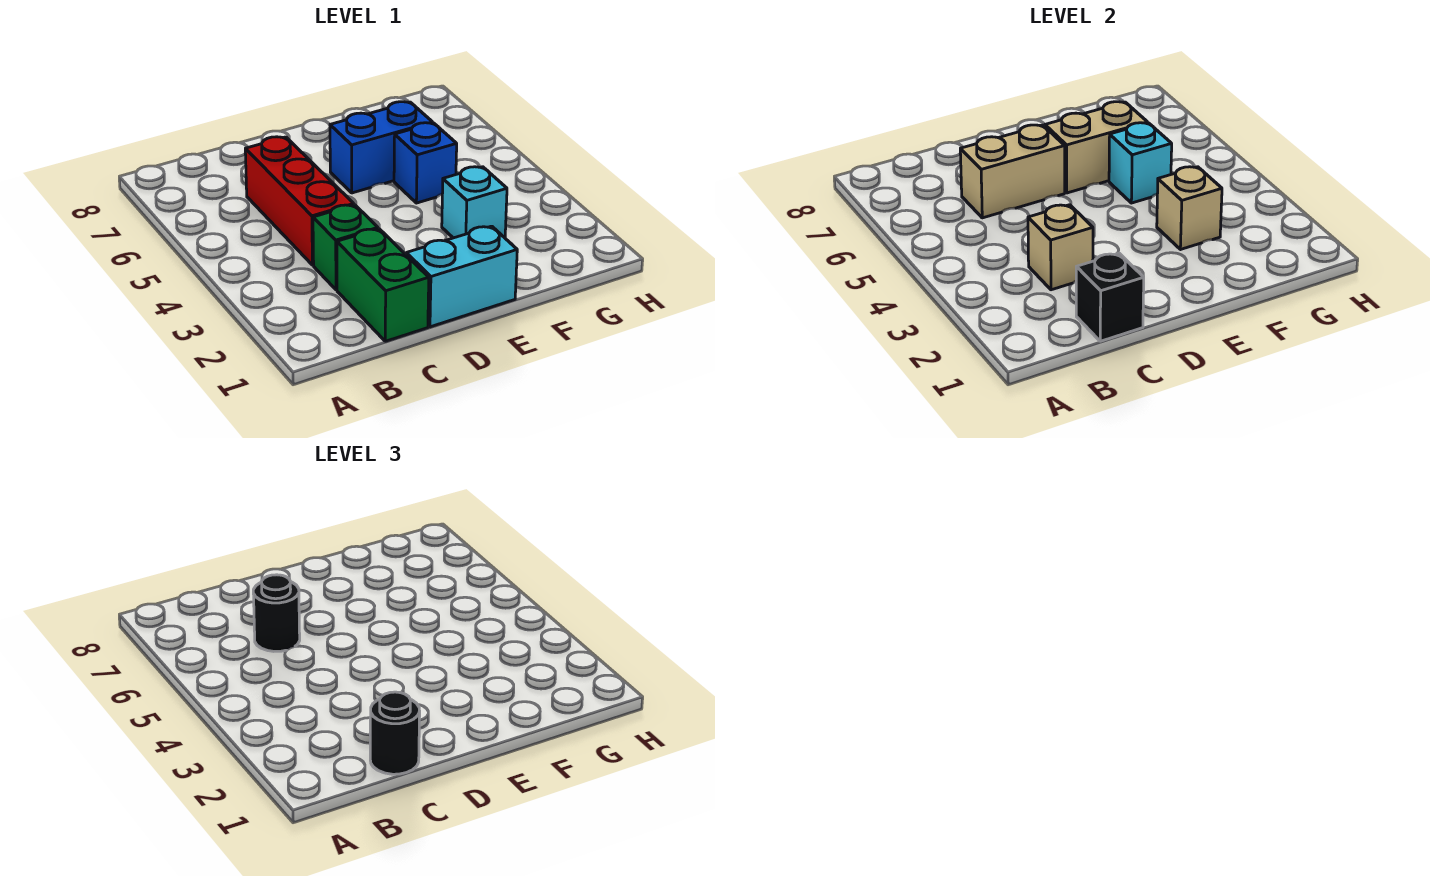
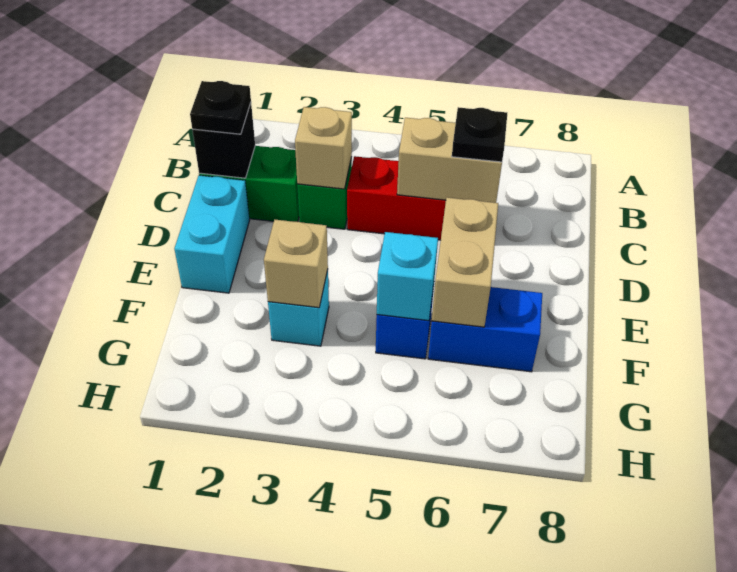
black 1x1 round brick [370,692,420,774] -> black 1x1 plate [190,81,251,134]
tan 1x2 brick [960,125,1065,218] -> tan 1x2 brick turned to [397,118,502,203]
black 1x1 round brick [253,575,300,651] -> black 1x1 plate [452,107,507,162]
blue 1x2 brick [330,102,433,193] -> blue 1x2 brick turned to [428,287,542,372]

